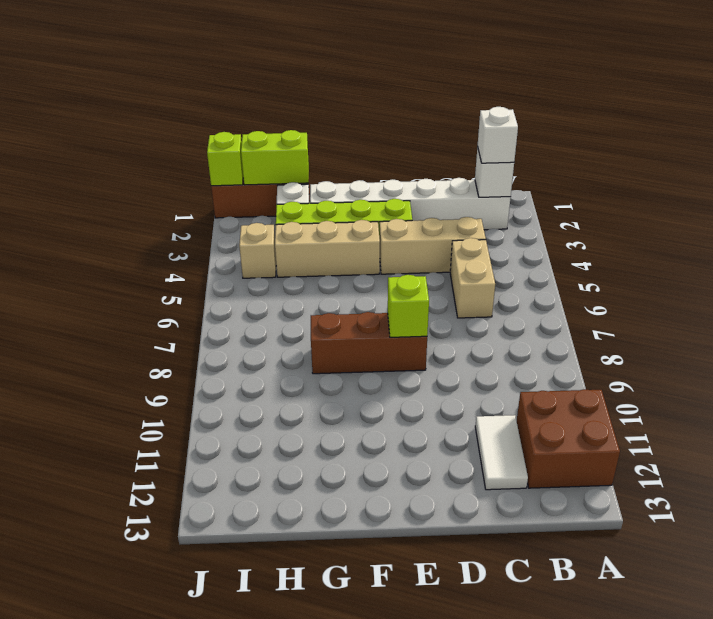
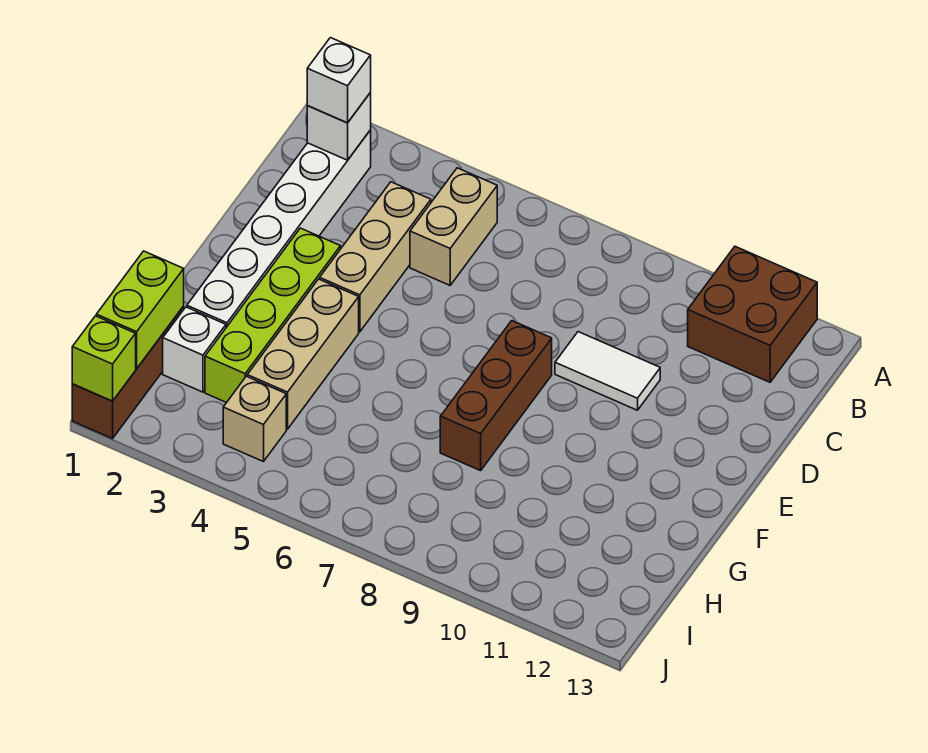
tan 1x2 brick [450,238,495,318] -> tan 1x2 brick turned to [410,168,497,285]
white 1x2 tile [475,415,528,490] -> white 1x2 tile moved to [555,332,660,410]
lime 1x1 brick [388,275,429,337] -> none

